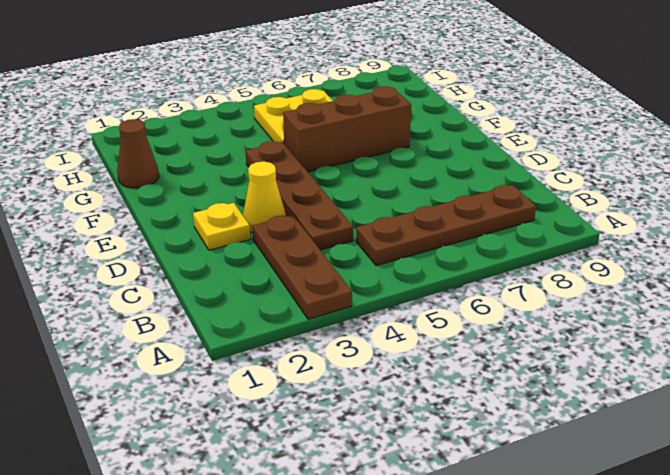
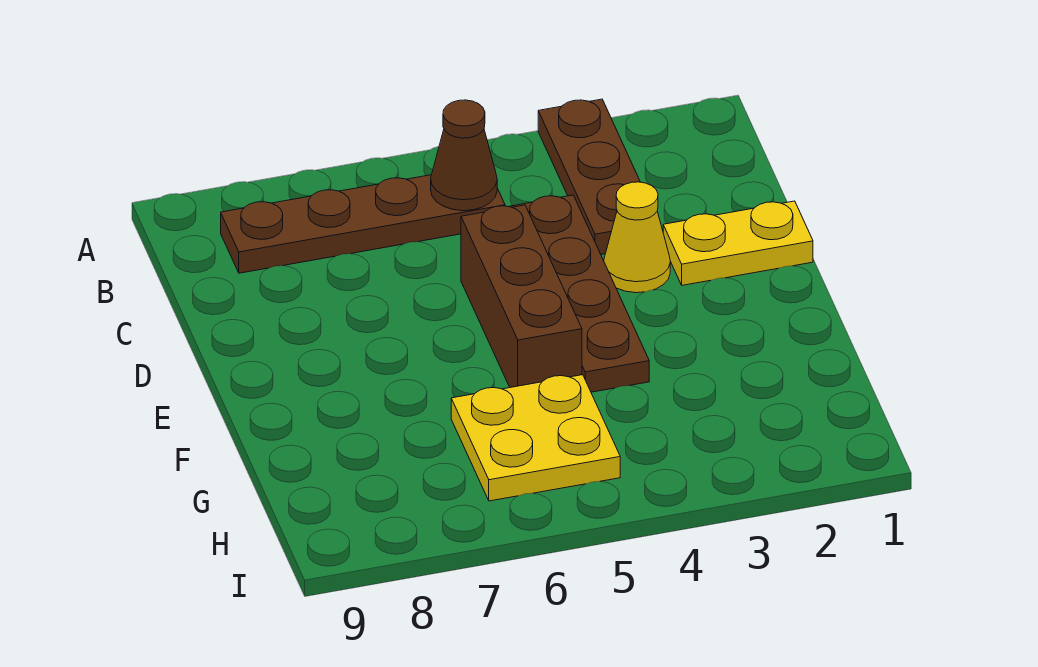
yellow 1x1 plate [193,203,250,250] -> yellow 1x2 plate [663,201,813,285]
brown 1x3 brick [283,86,411,172] -> brown 1x3 brick turned to [461,205,582,387]
brown 1x1 cone [117,119,159,188] -> brown 1x1 cone moved to [431,100,497,211]

